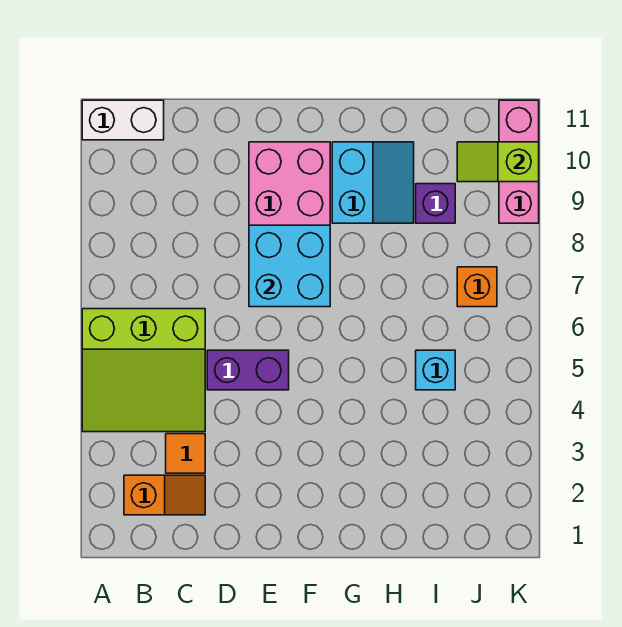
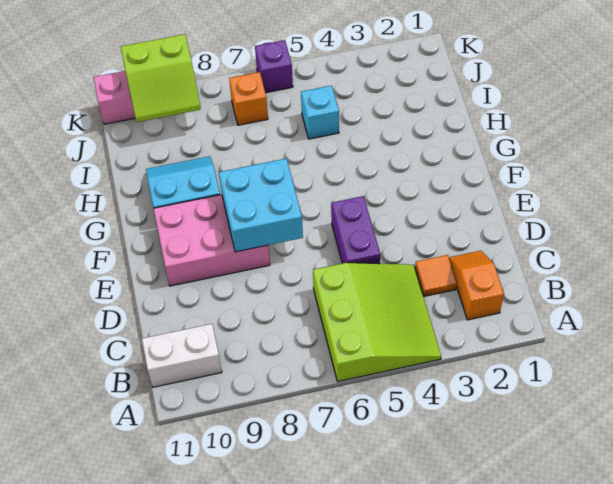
white 1x2 brick [82,100,164,140] -> white 1x2 brick turned to [142,324,222,387]
purple 1x1 brick [416,184,455,223] -> purple 1x1 brick moved to [255,40,293,93]
lime 1x2 slope [457,142,539,182] -> lime 2x2 slope [121,34,201,122]

